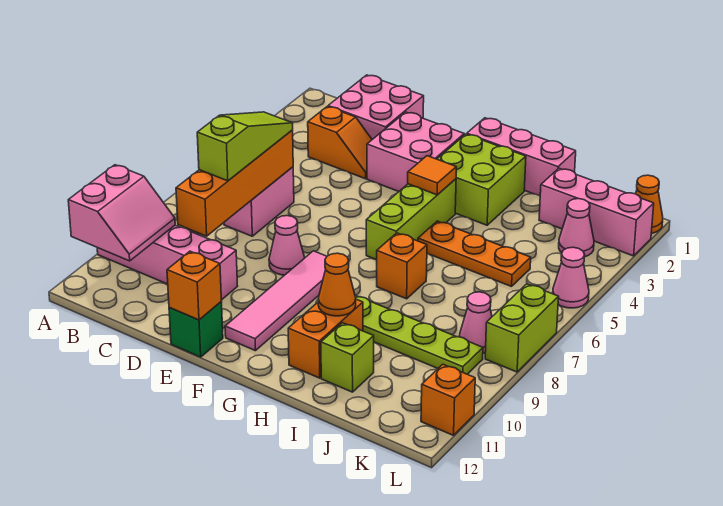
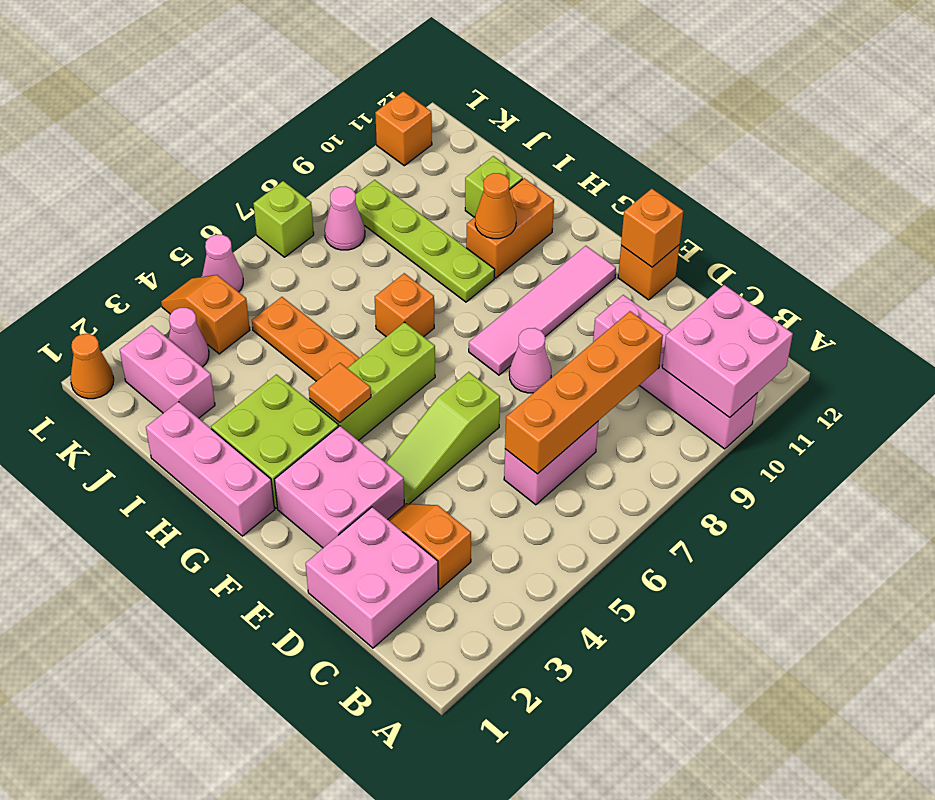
pink 2x2 slope [68,165,175,261] -> pink 2x2 brick [662,285,793,417]
lime 1x3 slope [197,112,293,181] -> lime 1x3 slope moved to [386,372,500,505]
green 1x1 brick [169,302,223,357] -> orange 1x1 brick [618,245,679,300]
pink 1x3 brick [539,168,654,256] -> pink 1x2 brick [120,325,215,418]
none -> orange 1x2 slope [161,275,250,354]
lime 1x2 brick [485,284,559,372] -> lime 1x1 brick [253,181,314,257]

